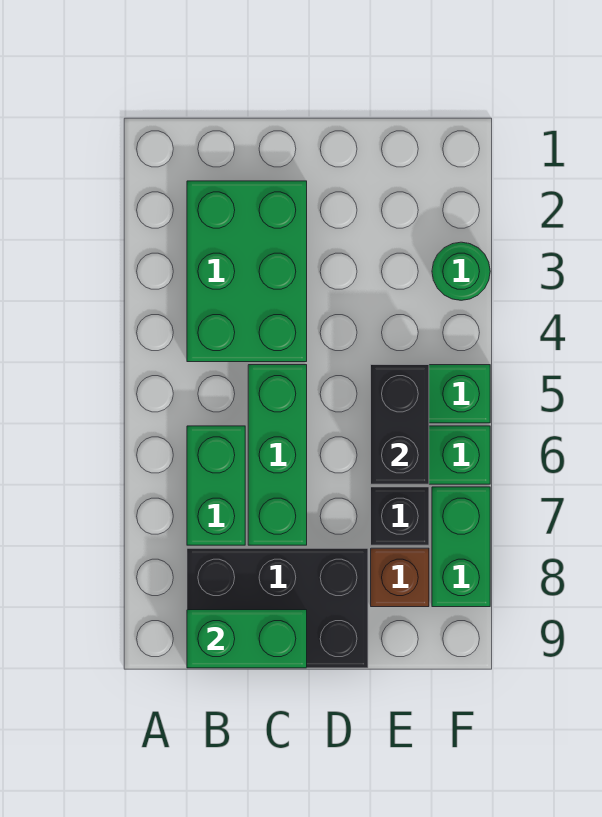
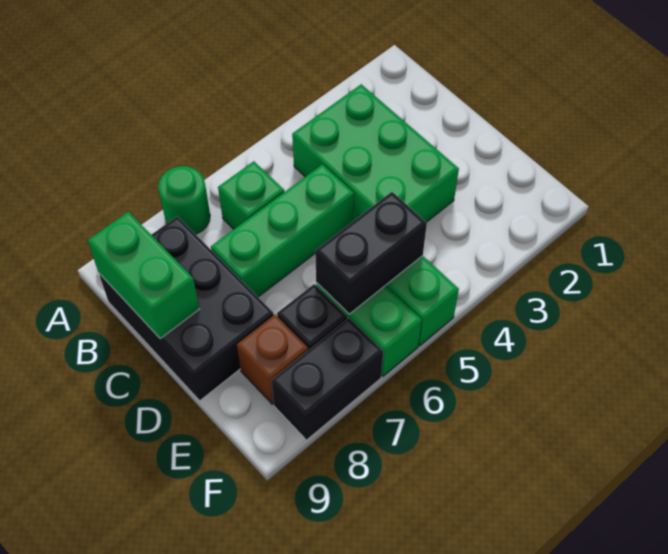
green 2x3 brick [187,181,307,362] -> green 2x3 brick turned to [292,84,459,222]
green 1x2 brick [187,426,245,545] -> green 1x1 brick [218,161,284,229]
green 1x1 round brick [432,242,490,300] -> green 1x1 round brick moved to [158,166,210,234]
green 1x2 brick [432,487,490,607] -> black 1x2 brick [271,318,383,440]

